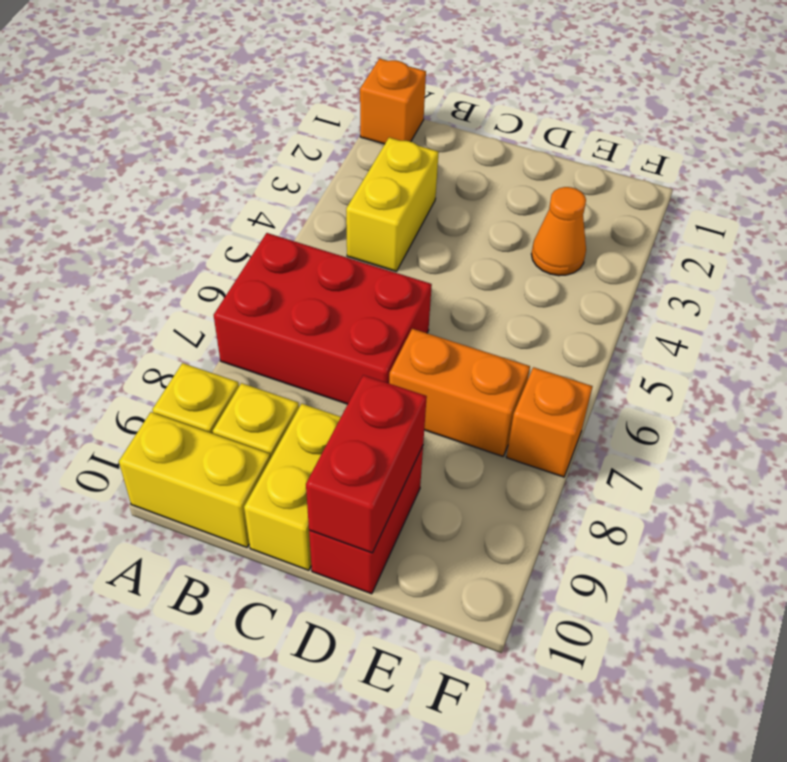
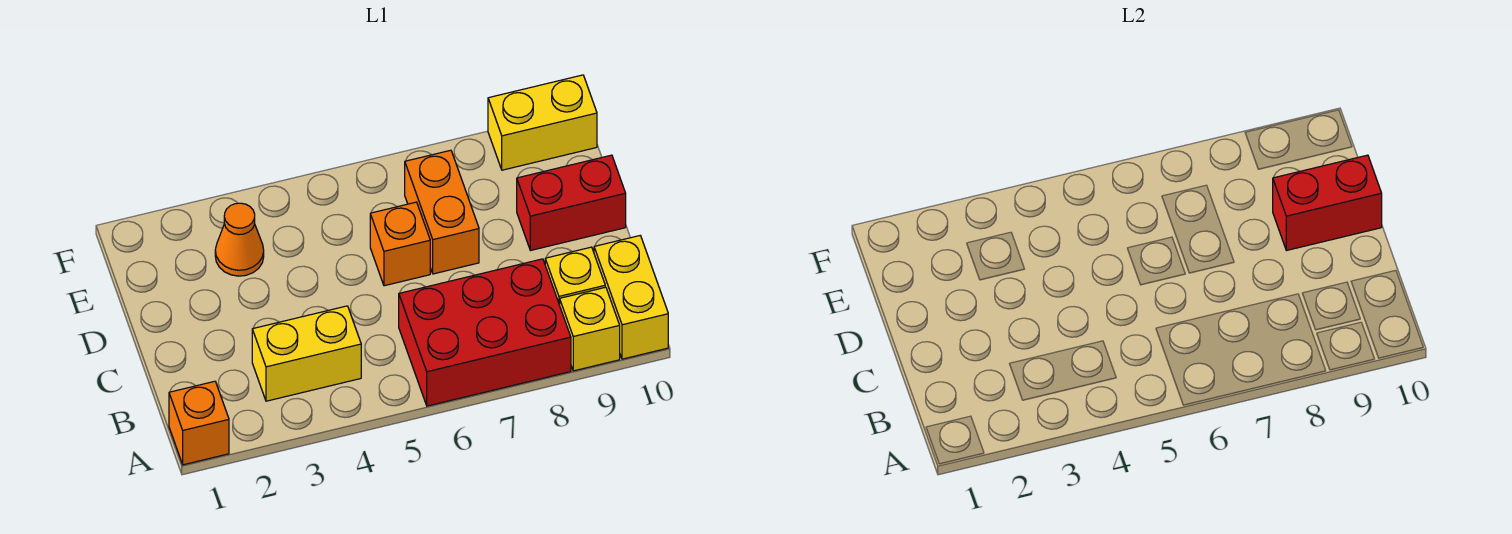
red 2x3 brick [214,233,432,404] -> red 2x3 brick turned to [399,259,571,406]
yellow 1x2 brick [244,404,341,570] -> yellow 1x2 brick moved to [488,75,597,170]
orange 1x1 brick [506,367,593,477] -> orange 1x1 brick moved to [370,202,430,286]

